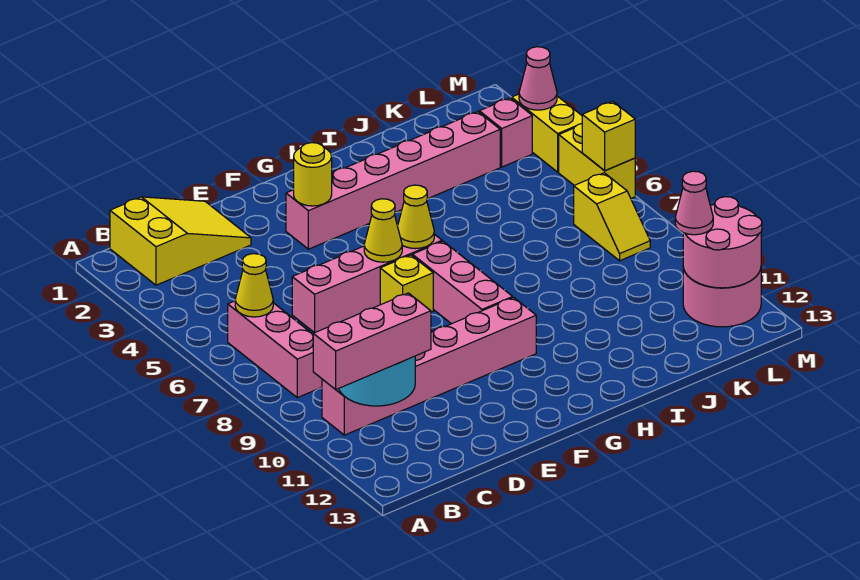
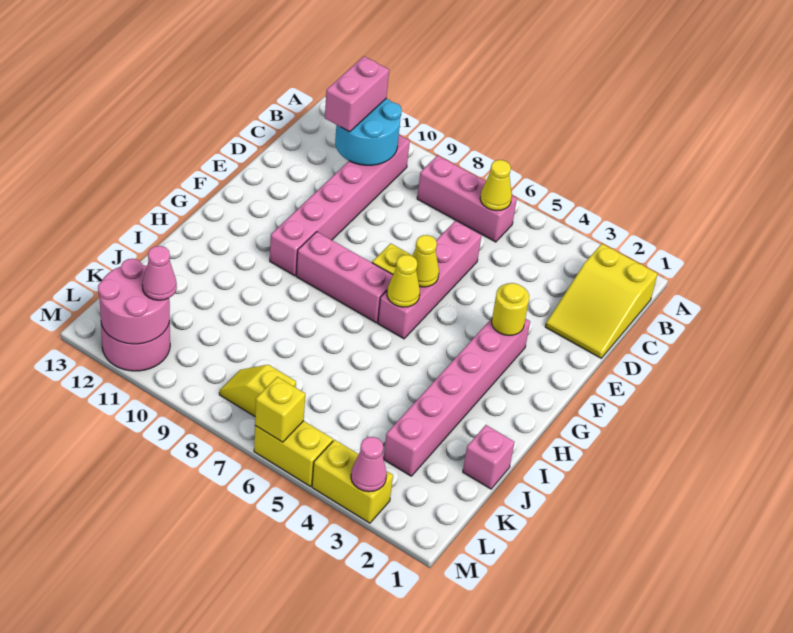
pink 1x3 brick [313,293,431,390] -> pink 1x2 brick [325,56,389,132]
pink 1x1 brick [479,98,532,167] -> pink 1x1 brick moved to [463,425,515,489]

